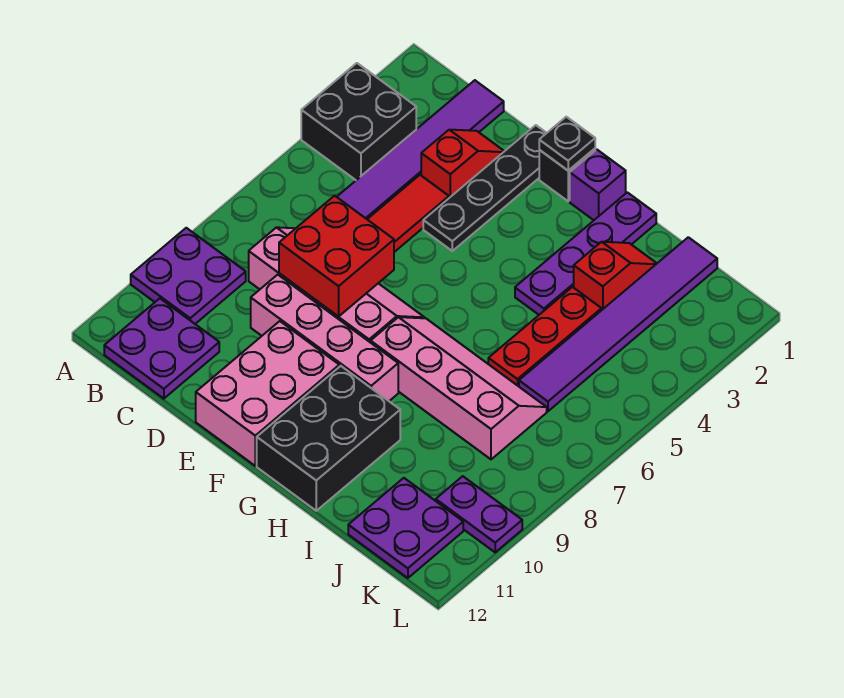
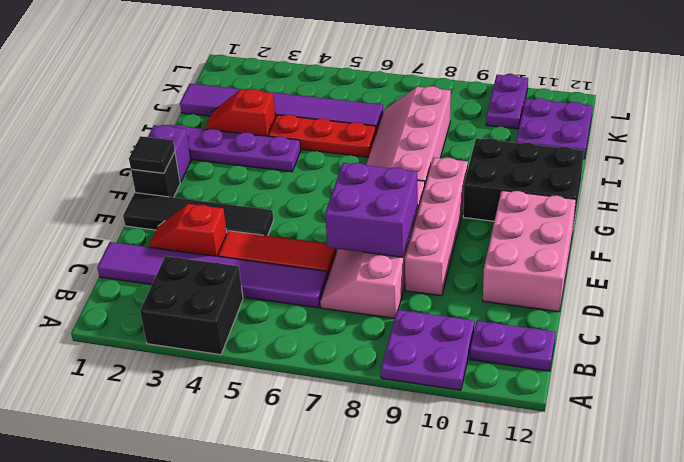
purple 2x2 plate [104,298,219,399] -> purple 1x2 plate [470,321,556,371]
red 2x2 brick [279,196,394,317] -> purple 2x2 brick [325,163,418,257]
black 1x4 plate [423,125,546,251] -> black 1x4 tile [123,193,274,236]
pink 2x3 brick [196,321,339,466] -> pink 2x3 brick turned to [483,190,576,312]
black 1x1 plate [539,117,595,171] -> black 1x1 tile [129,136,175,173]

